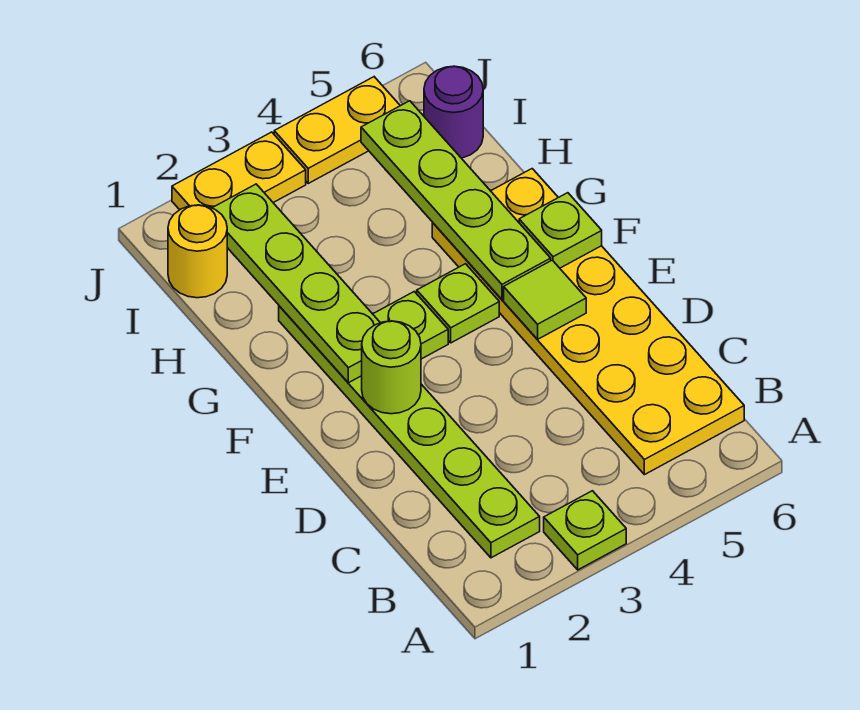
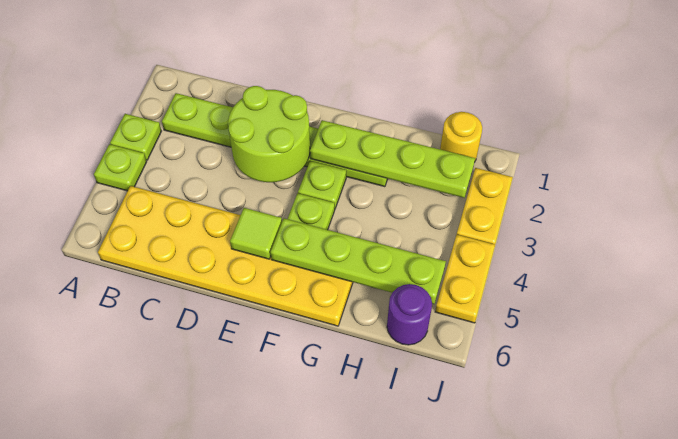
lime 1x1 round brick [362,321,421,414] -> lime 2x2 round brick [228,86,310,182]
lime 1x1 plate [519,193,602,268] -> lime 1x1 plate moved to [94,144,147,191]

